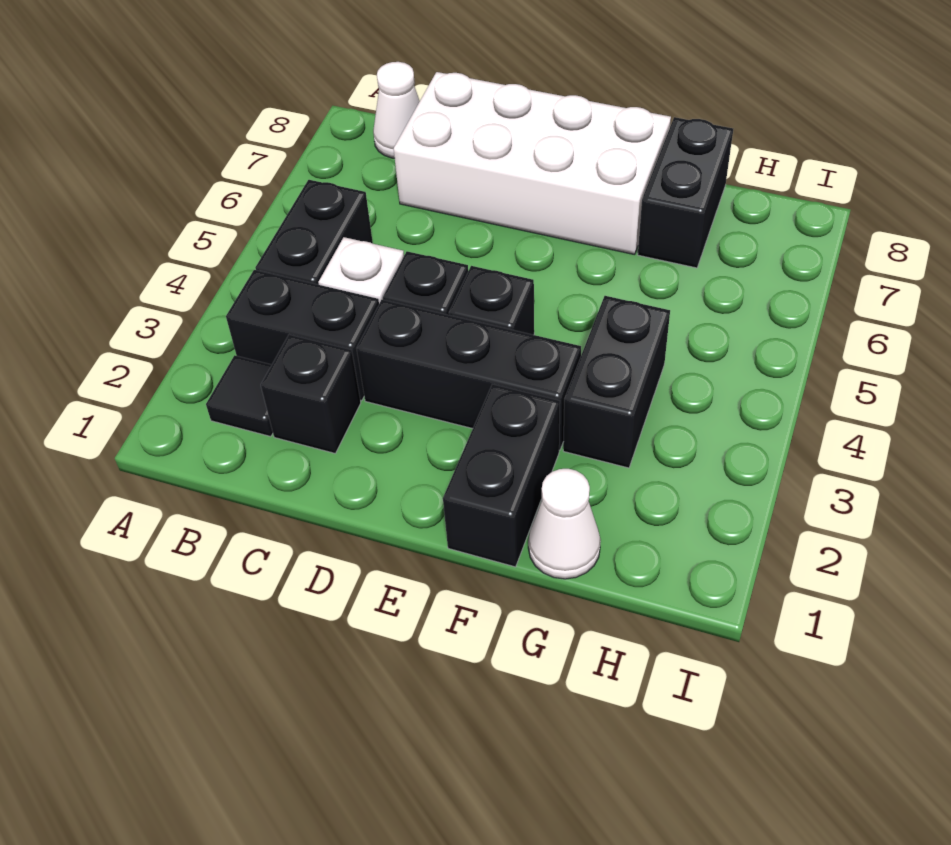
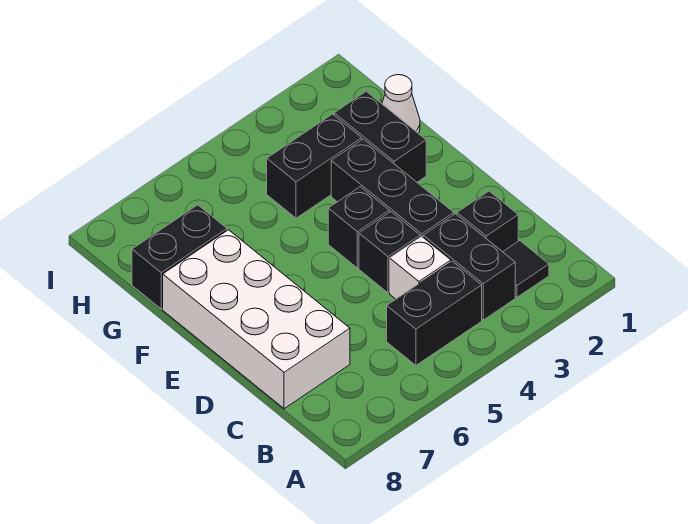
white 1x1 cone [373,62,420,158] -> none
black 1x2 brick [443,384,560,567] -> black 1x2 brick turned to [334,91,426,182]

